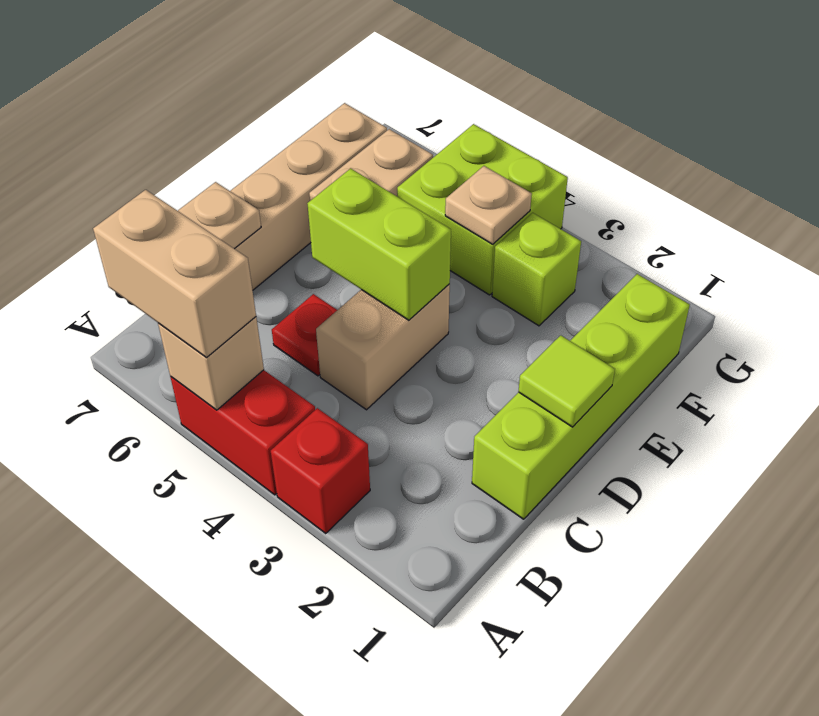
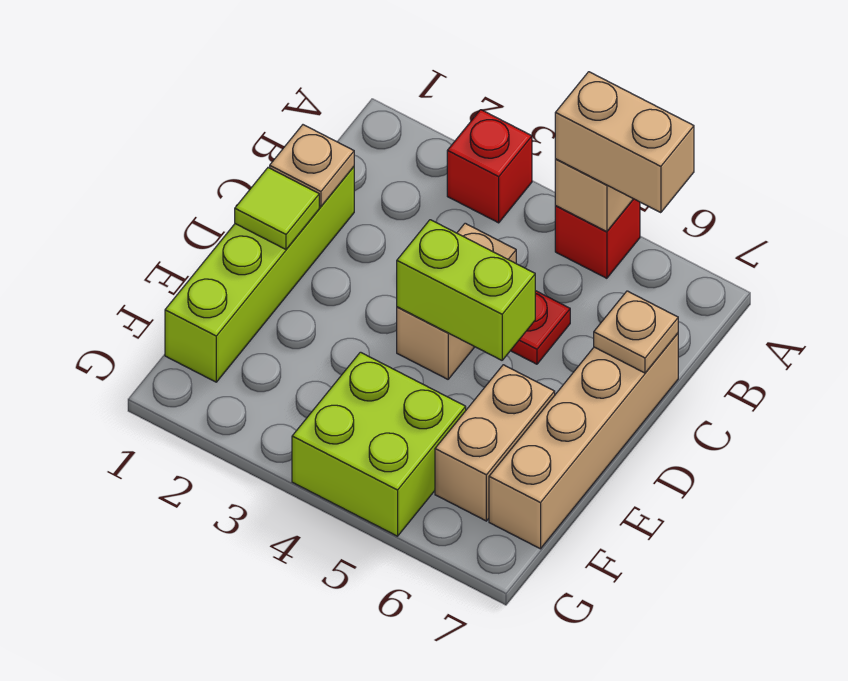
red 1x2 brick [171,370,315,495] -> red 1x1 brick [555,199,640,278]
lime 1x1 brick [492,213,581,326] -> none
tan 1x1 plate [445,166,532,244] -> tan 1x1 plate moved to [270,125,354,206]

